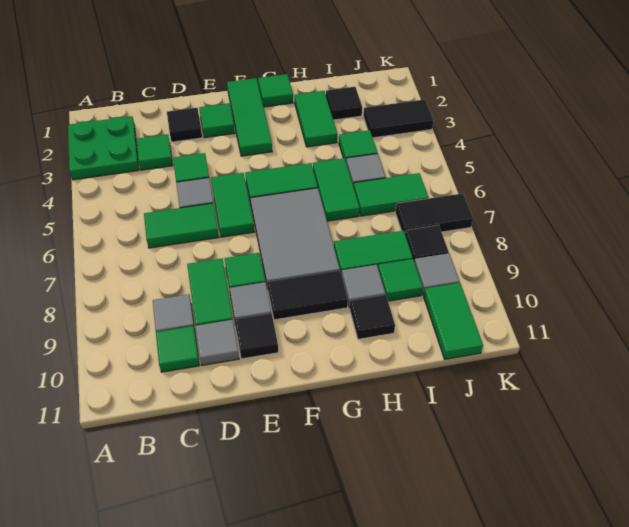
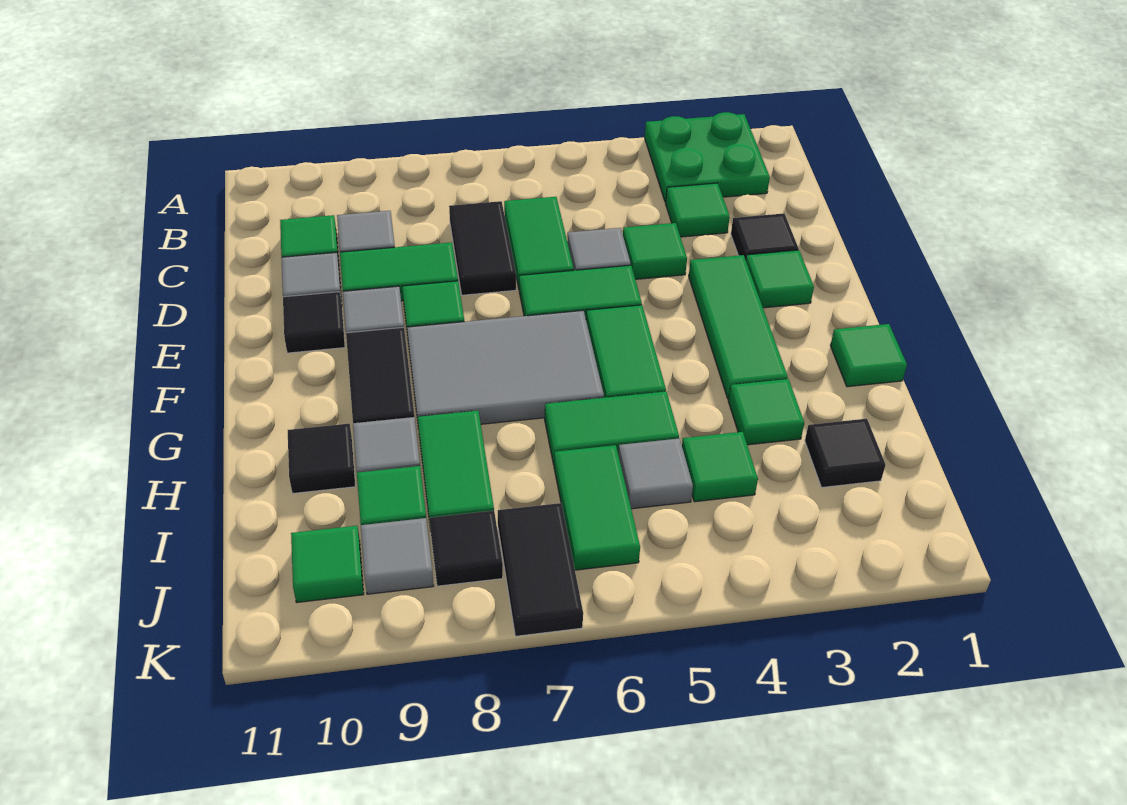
green 1x3 tile [227,78,272,156] -> green 1x3 tile turned to [689,255,788,399]
green 1x2 tile [295,91,337,147] -> green 1x1 tile [728,379,804,445]
black 1x2 tile [364,99,433,138] -> black 1x2 tile moved to [449,201,516,295]
green 1x2 tile [424,283,483,359] -> green 1x1 tile [291,526,364,603]

